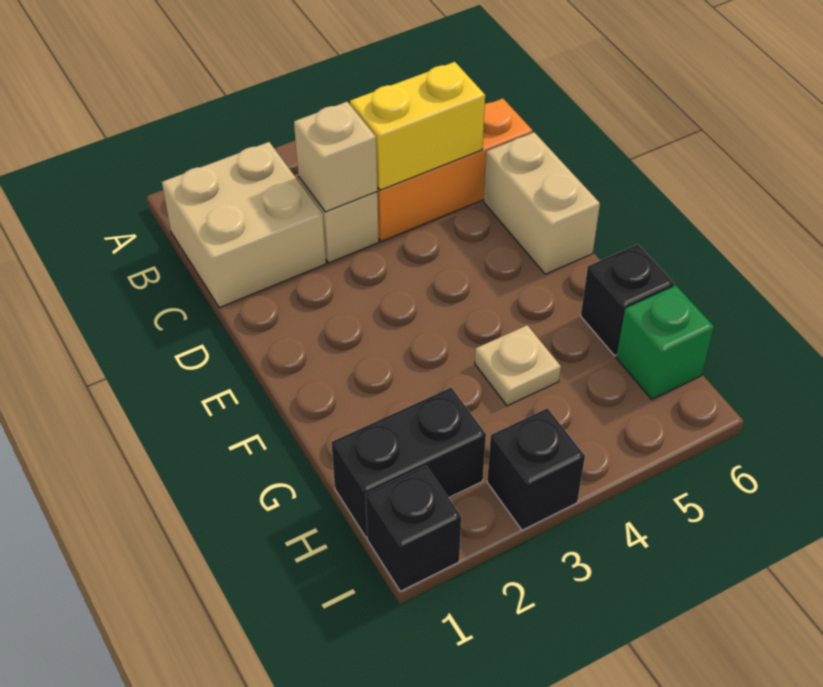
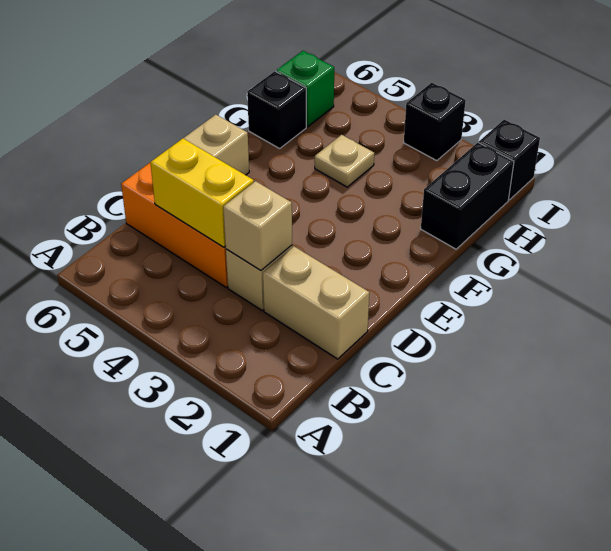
tan 2x2 brick [162,142,326,308] -> tan 1x2 brick [263,247,369,359]
black 1x2 brick [331,388,486,537] -> black 1x2 brick turned to [421,143,514,249]

